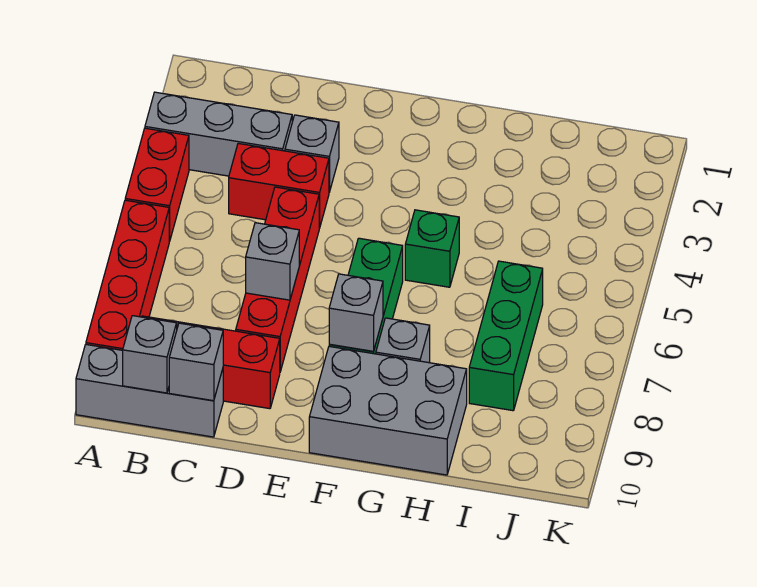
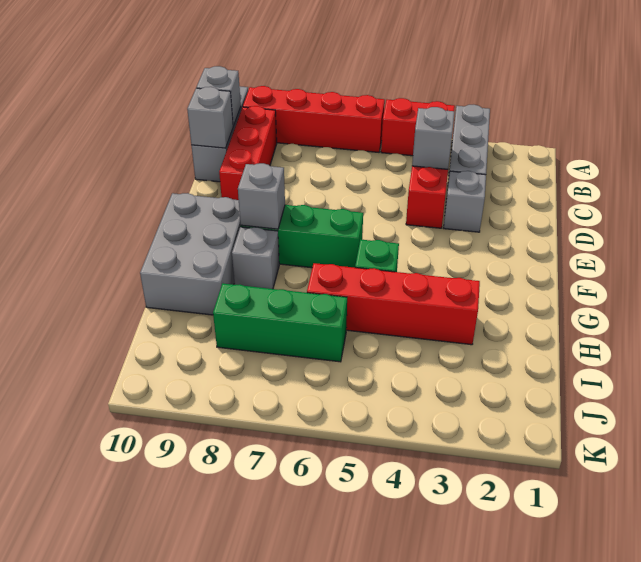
red 1x4 brick [236,187,319,371] -> red 1x4 brick moved to [307,263,480,345]
grey 1x1 brick [246,223,299,300] -> grey 1x1 brick moved to [412,107,454,169]

